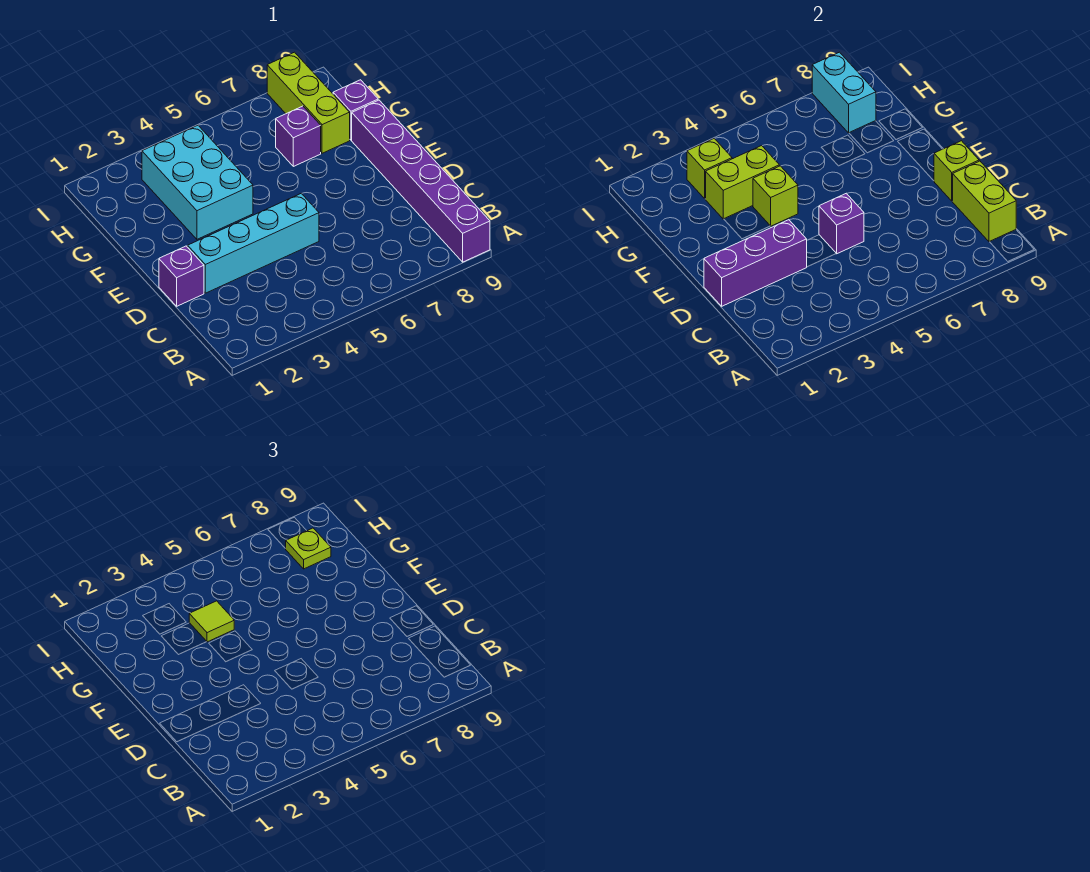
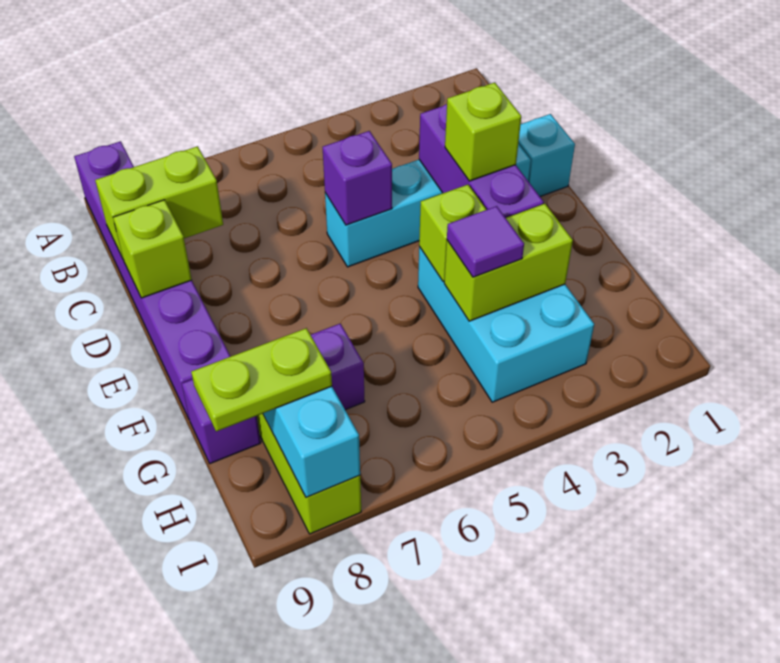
lime 1x2 brick [953,161,1016,242] -> lime 1x2 brick turned to [95,146,223,258]
purple 1x1 brick [159,246,204,306] -> cyan 1x1 brick [518,114,575,196]
purple 1x3 brick [704,220,807,306] -> purple 1x3 brick turned to [419,104,544,218]
lime 1x1 tile [189,601,234,642] -> purple 1x1 tile [447,206,524,277]
lime 1x1 brick [687,138,732,199] -> lime 1x1 brick moved to [445,83,521,181]
lime 1x1 plate [286,528,331,569] -> lime 1x2 plate [191,328,332,432]

